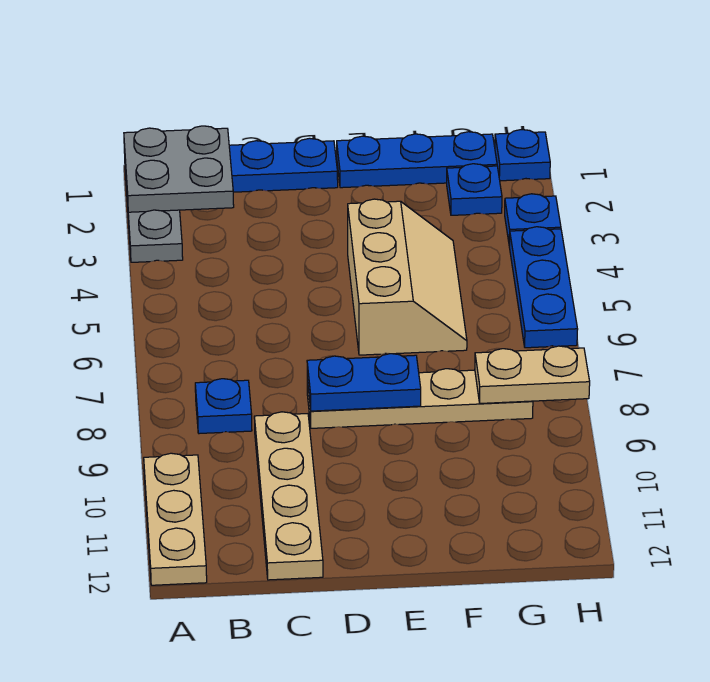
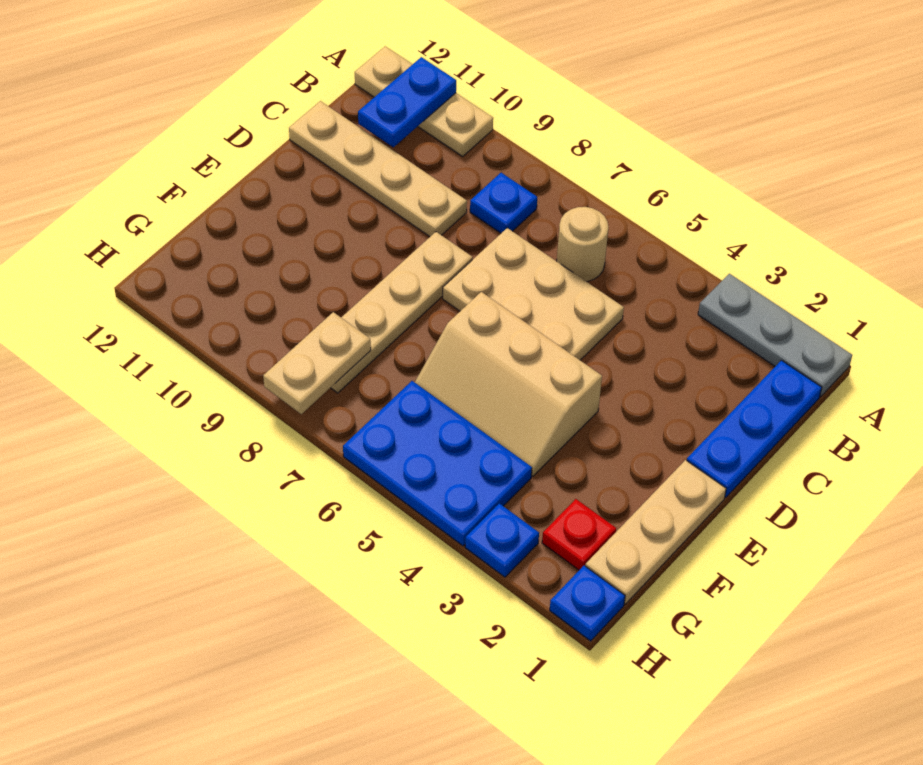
grey 2x2 plate [124,126,234,212] -> none
none -> tan 1x1 round brick [557,207,608,282]
none -> tan 2x3 plate [443,228,624,360]
blue 1x2 plate [307,354,421,411] -> blue 1x2 plate moved to [358,57,456,147]
blue 1x3 plate [337,132,497,188] -> tan 1x3 plate [585,460,726,604]
blue 1x1 plate [447,164,502,215] -> red 1x1 plate [542,499,616,570]
blue 1x3 plate [509,227,578,348] -> blue 2x3 plate [343,381,532,546]

